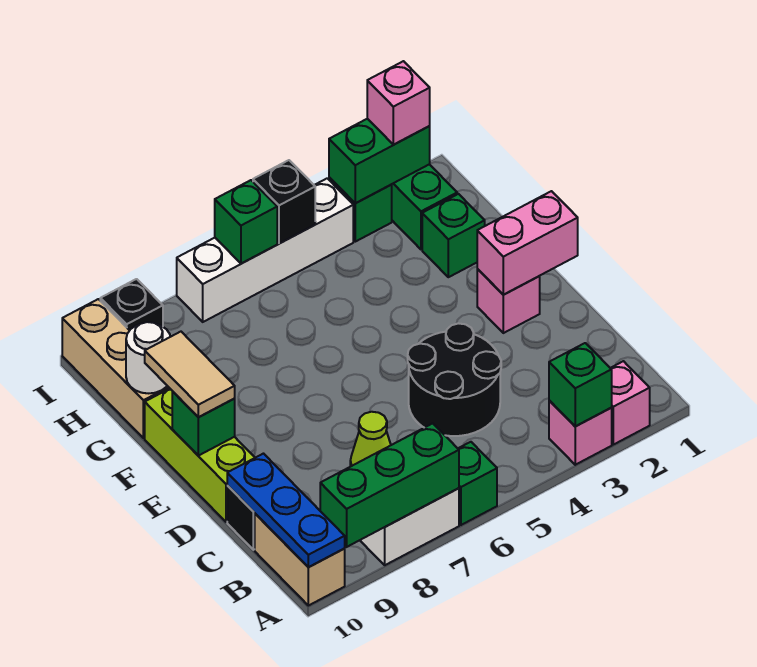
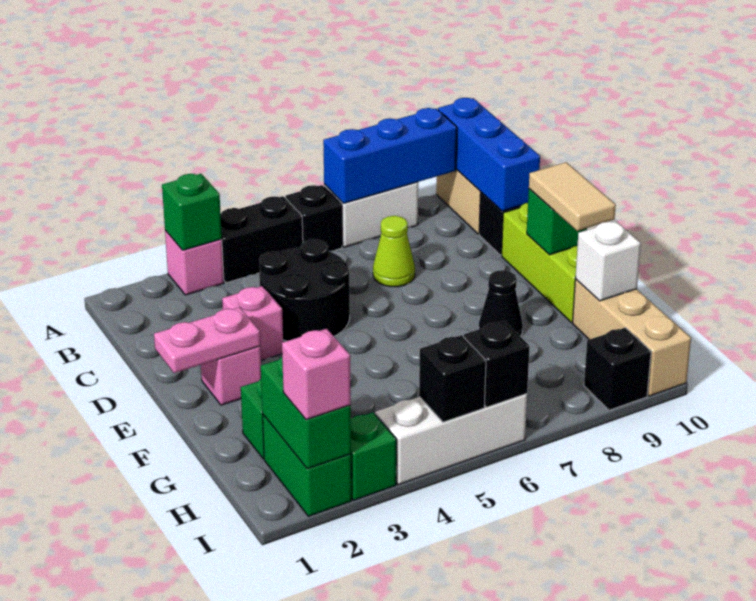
pink 1x1 brick [611,361,650,445] -> pink 1x1 brick moved to [222,286,283,360]
none -> black 1x2 brick [221,196,303,283]
green 1x1 brick [458,442,497,525] -> black 1x1 brick [285,185,342,251]
green 1x3 brick [320,423,459,547] -> blue 1x3 brick [323,108,457,203]
blue 1x3 plate [227,454,345,567] -> blue 1x3 brick [438,98,540,211]
pink 1x2 brick [477,191,578,295] -> pink 1x2 plate [154,307,260,373]
none -> black 1x1 cone [479,270,523,337]
white 1x1 round brick [126,322,170,393] -> white 1x1 brick [575,221,641,301]
green 1x2 brick [329,119,430,203] -> green 1x2 brick turned to [261,357,351,469]
white 1x4 brick [177,178,353,322] -> white 1x3 brick [375,394,527,485]
green 1x1 brick [215,180,277,263] -> black 1x1 brick [464,321,530,407]

